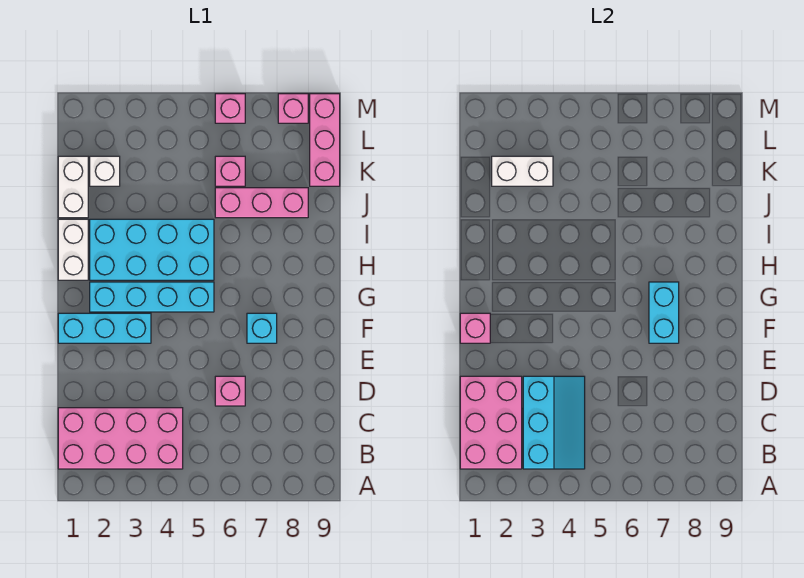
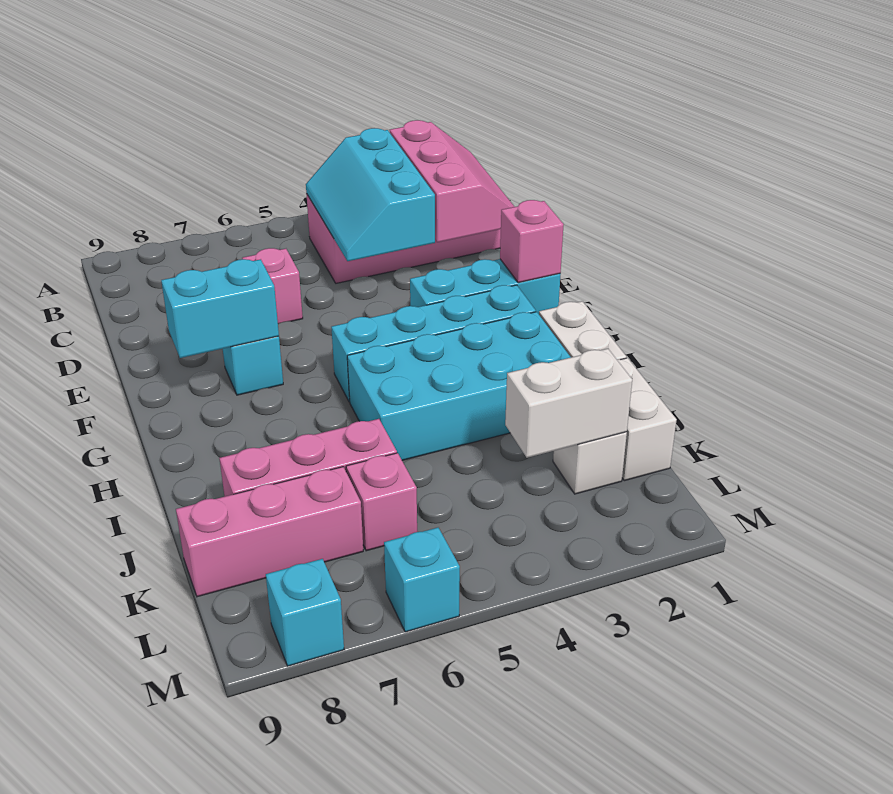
pink 2x3 brick [460,376,522,469] -> pink 2x3 slope [390,120,515,242]
cyan 1x2 brick [649,282,679,343] -> cyan 1x2 brick turned to [161,259,279,358]
pink 1x3 brick [310,94,340,186] -> pink 1x3 brick turned to [176,467,363,597]
pink 1x1 brick [215,94,245,123] -> cyan 1x1 brick [384,528,460,632]
pink 1x1 brick [278,94,308,123] -> cyan 1x1 brick [266,559,344,666]

